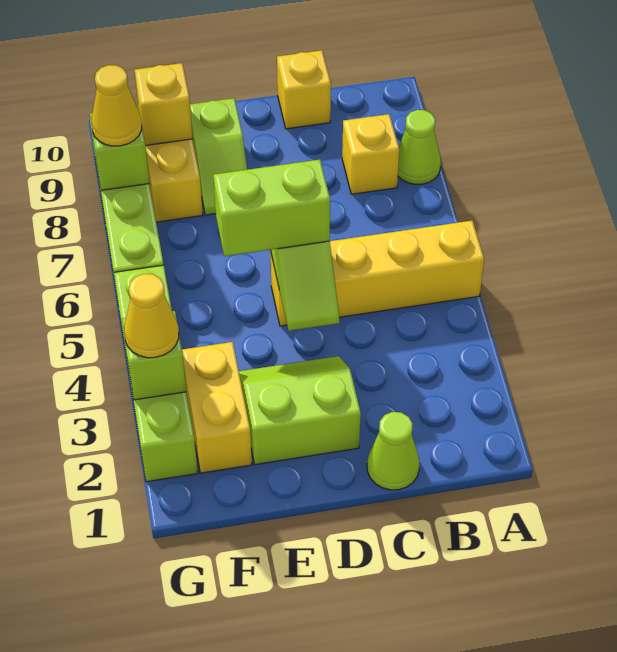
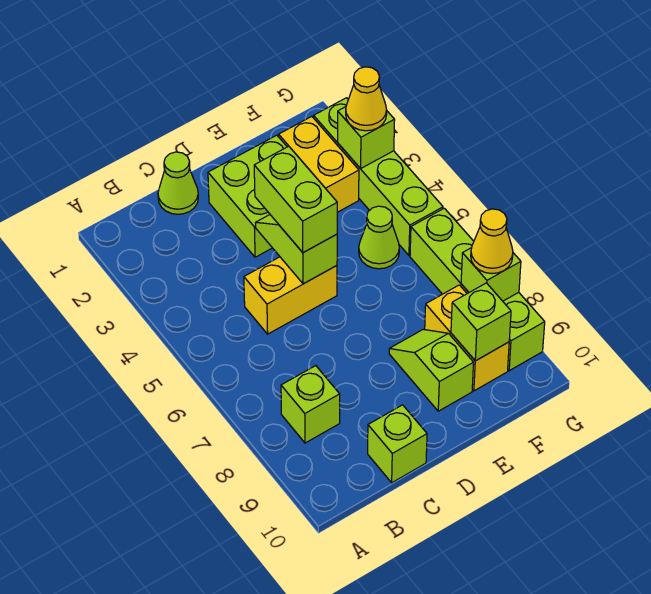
yellow 1x4 brick [270,221,484,326] -> yellow 1x2 brick [244,257,337,334]
lime 1x1 cone [398,110,441,184] -> lime 1x1 cone moved to [359,206,399,269]
yellow 1x1 brick [342,114,399,194] -> lime 1x1 brick [281,366,340,443]
yellow 1x1 brick [277,50,331,129] -> lime 1x1 brick [368,405,427,483]
lime 2x2 slope [239,356,361,465] -> lime 2x2 brick [208,135,287,257]
lime 1x2 brick [213,160,330,256] -> lime 1x2 brick turned to [254,146,337,253]
yellow 1x1 brick [135,63,193,145] -> lime 1x1 brick [451,283,511,361]

